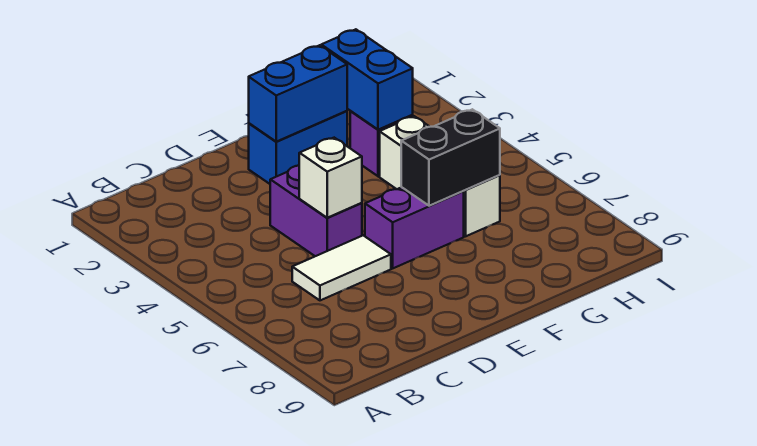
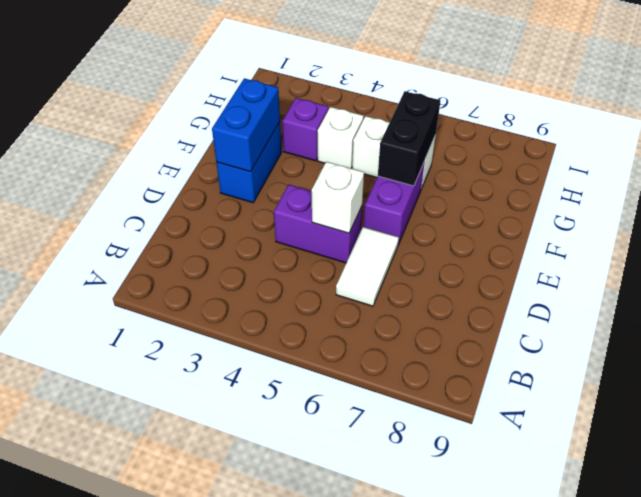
blue 1x2 brick [321,29,413,130] -> none

